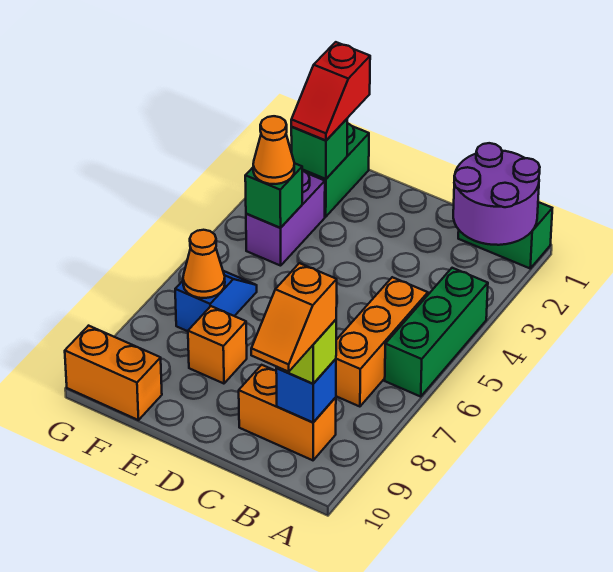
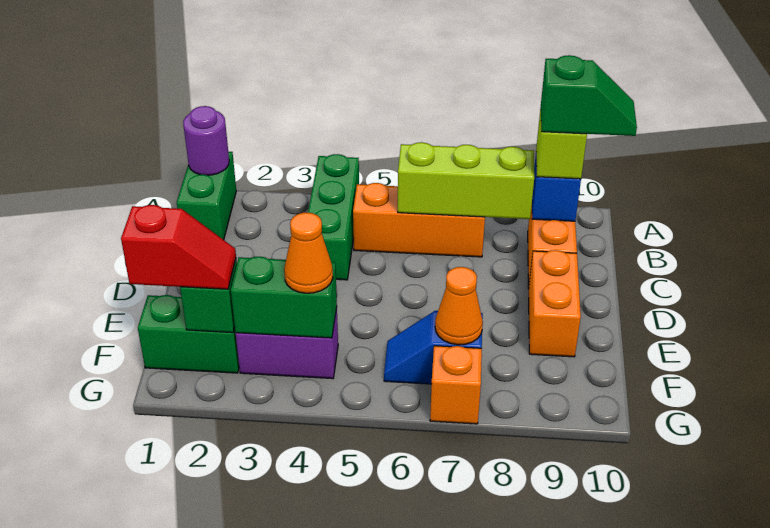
purple 2x2 round brick [453,143,540,245] -> purple 1x1 round brick [183,106,229,175]
green 1x3 brick [385,268,488,397] -> green 1x3 brick turned to [308,154,359,280]
none -> lime 1x3 brick [398,142,534,219]
orange 1x2 slope [251,263,337,372] -> green 1x2 slope [541,55,637,136]
orange 1x1 brick [188,306,247,384] -> orange 1x1 brick moved to [430,346,482,424]
green 1x1 brick [245,163,302,228] -> green 1x2 brick [231,257,337,338]
orange 1x2 brick [65,326,162,420] -> orange 1x2 brick moved to [529,250,581,357]

